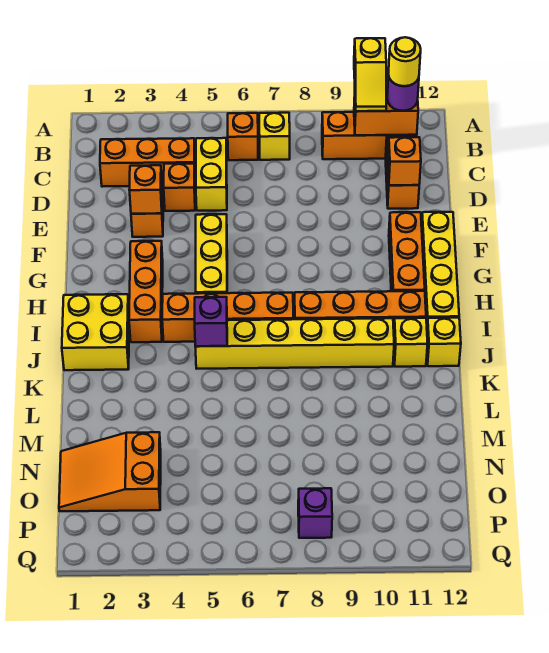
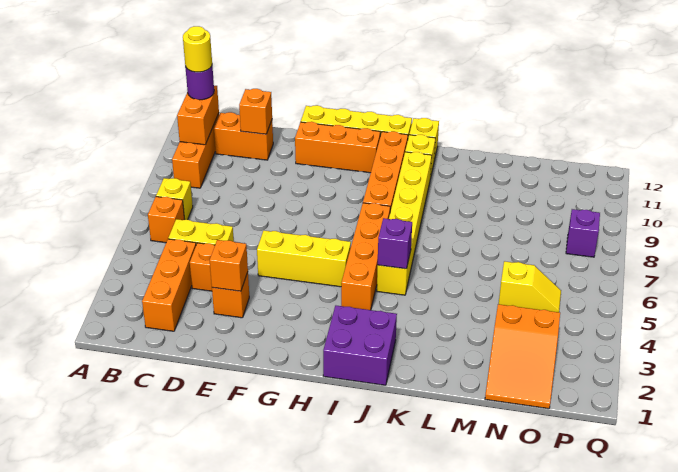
yellow 1x2 slope [354,38,386,111] -> yellow 1x2 slope moved to [499,261,561,312]
orange 1x3 brick [129,241,163,342] -> none
yellow 2x2 brick [62,294,129,370] -> purple 2x2 brick [323,306,397,385]

